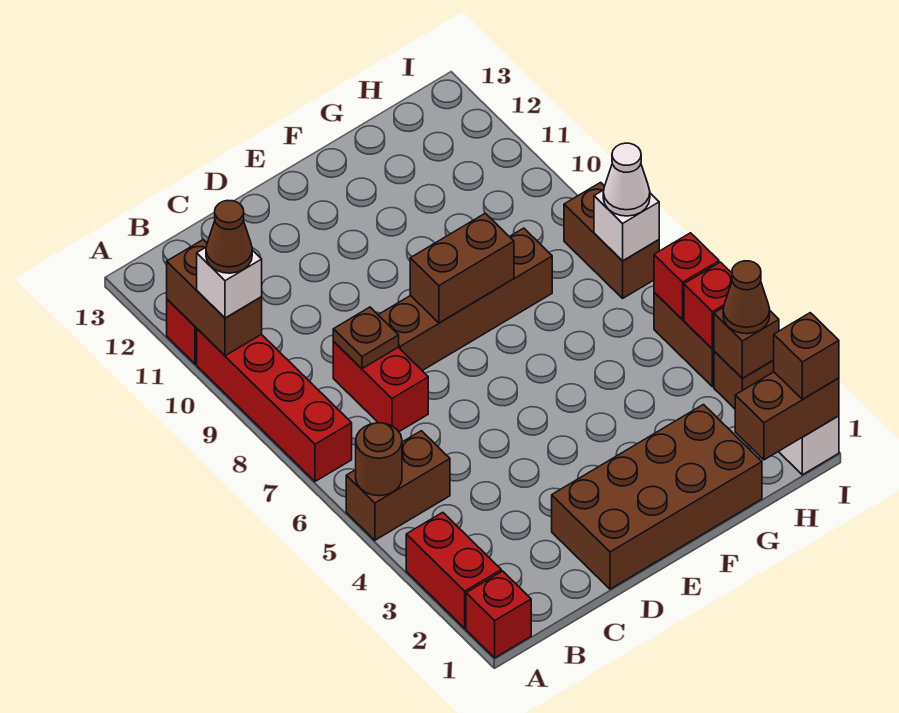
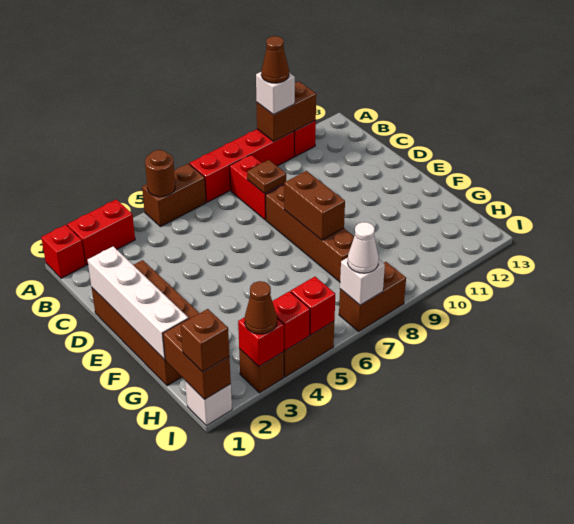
brown 1x2 brick [346,431,450,540] -> brown 1x2 brick turned to [142,164,206,227]
red 1x2 brick [333,342,428,432] -> red 1x2 brick turned to [230,155,284,220]
none -> white 1x4 brick [88,246,188,359]
brown 1x1 brick [714,307,779,378] -> red 1x1 brick [238,317,284,366]

